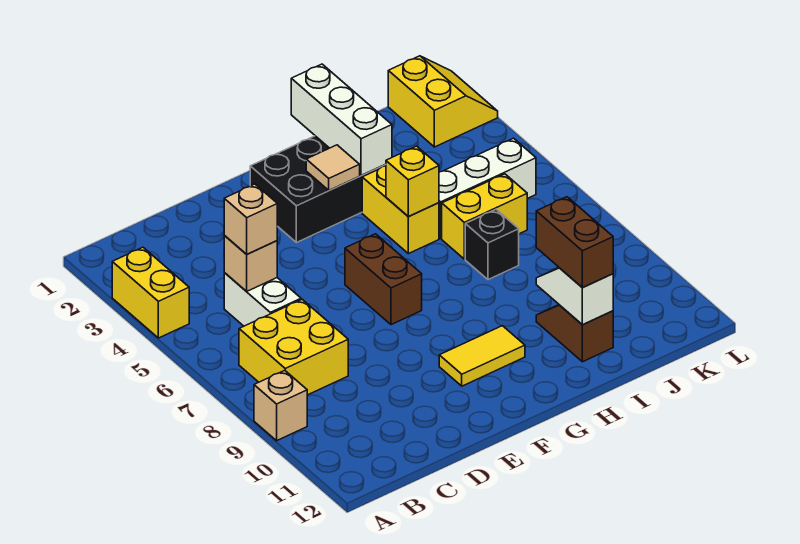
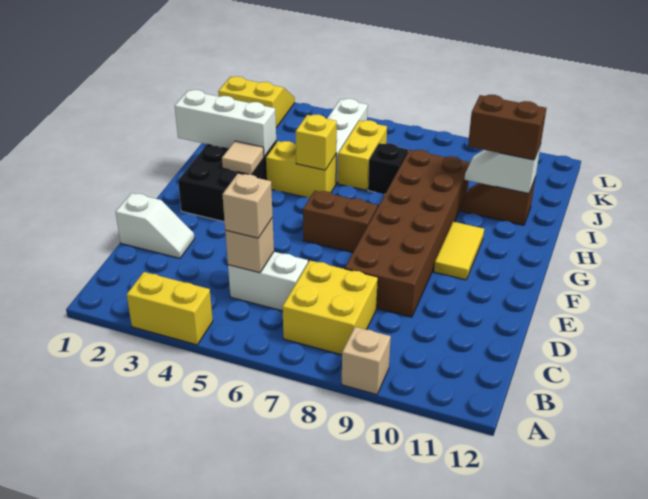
none -> white 1x2 slope [116,193,195,258]
none -> brown 2x6 brick [345,150,470,317]

